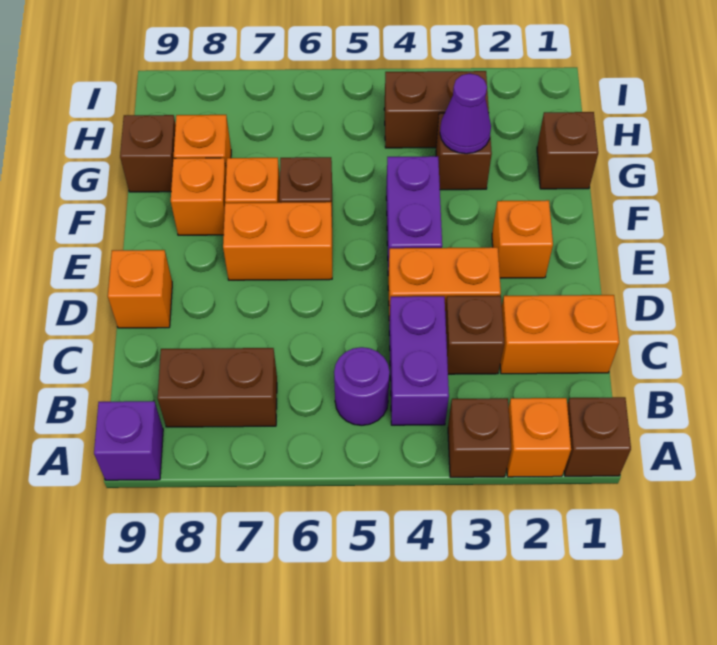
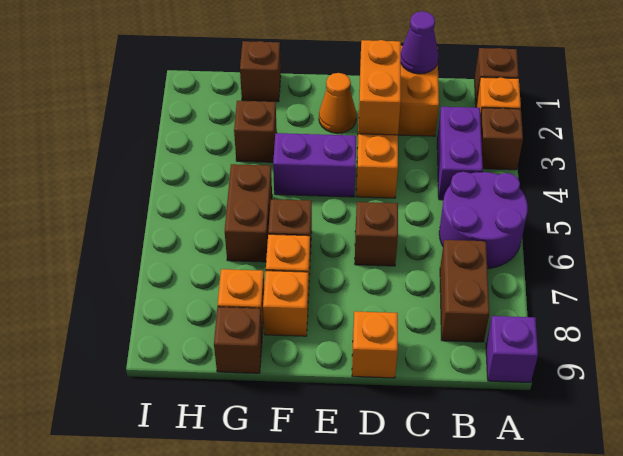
purple 1x2 brick [389,296,449,425] -> purple 1x2 brick turned to [437,107,483,200]
purple 1x1 round brick [334,347,390,425] -> purple 2x2 round brick [439,172,528,269]
brown 1x1 brick [445,296,504,374] -> brown 1x1 brick moved to [355,202,398,266]
orange 1x1 brick [492,200,553,278] -> orange 1x1 cone [319,73,356,133]
orange 1x2 brick [223,202,332,280] -> orange 1x2 brick moved to [358,40,401,135]
purple 1x1 cone [440,74,491,154] -> purple 1x1 cone moved to [401,11,439,74]
brown 1x2 brick [384,71,489,148] -> brown 1x2 brick moved to [225,164,272,262]

